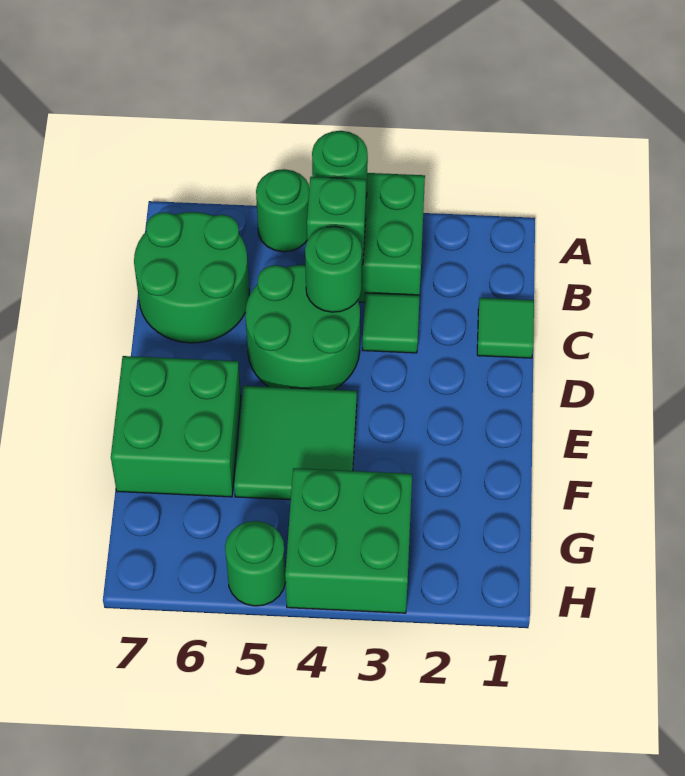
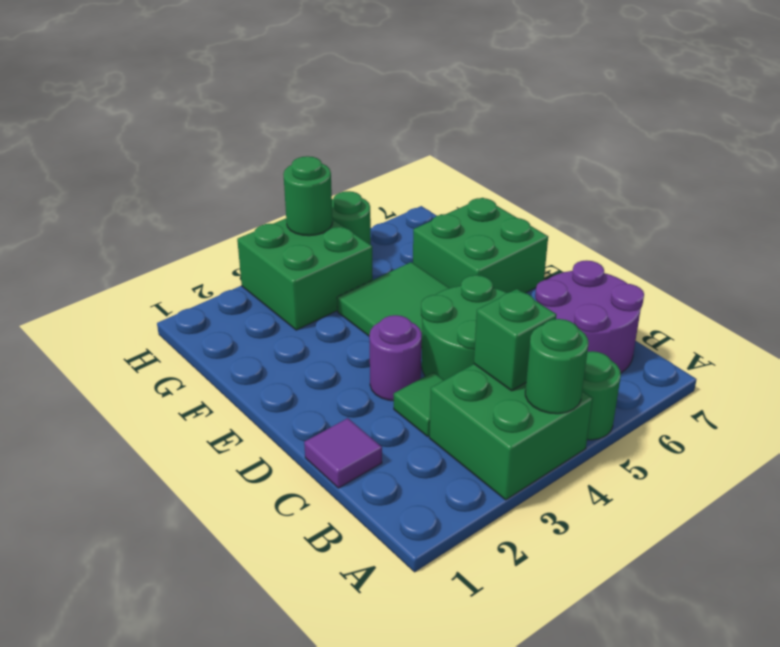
green 2x2 round brick [134,212,249,343] -> purple 2x2 round brick [535,260,644,373]
green 1x1 tile [477,298,534,358] -> purple 1x1 tile [304,418,382,488]
green 1x1 round brick [305,226,362,312] -> green 1x1 round brick moved to [283,156,333,236]
none -> purple 1x1 round brick [369,315,422,401]

